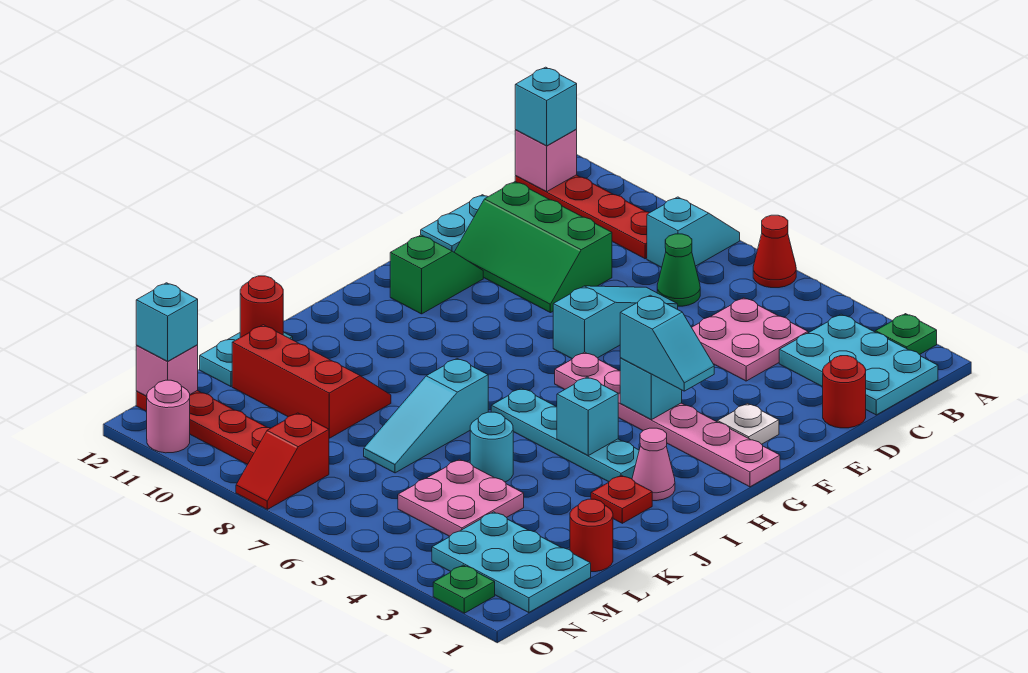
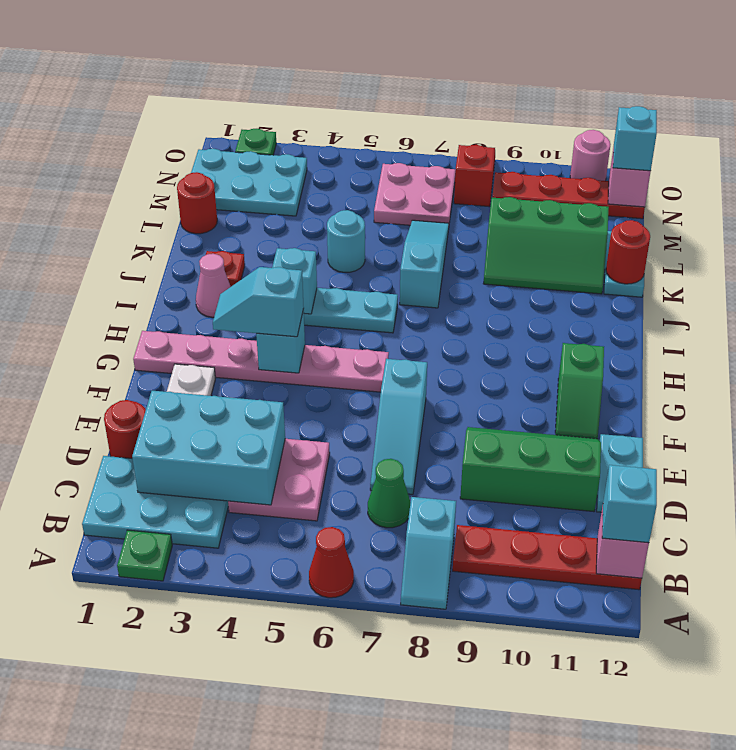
none -> cyan 2x3 brick [132,391,285,505]
red 2x3 slope [232,325,391,438] -> green 2x3 slope [483,197,609,294]
pink 2x2 plate [398,459,524,536] -> pink 2x2 plate moved to [374,163,456,225]

